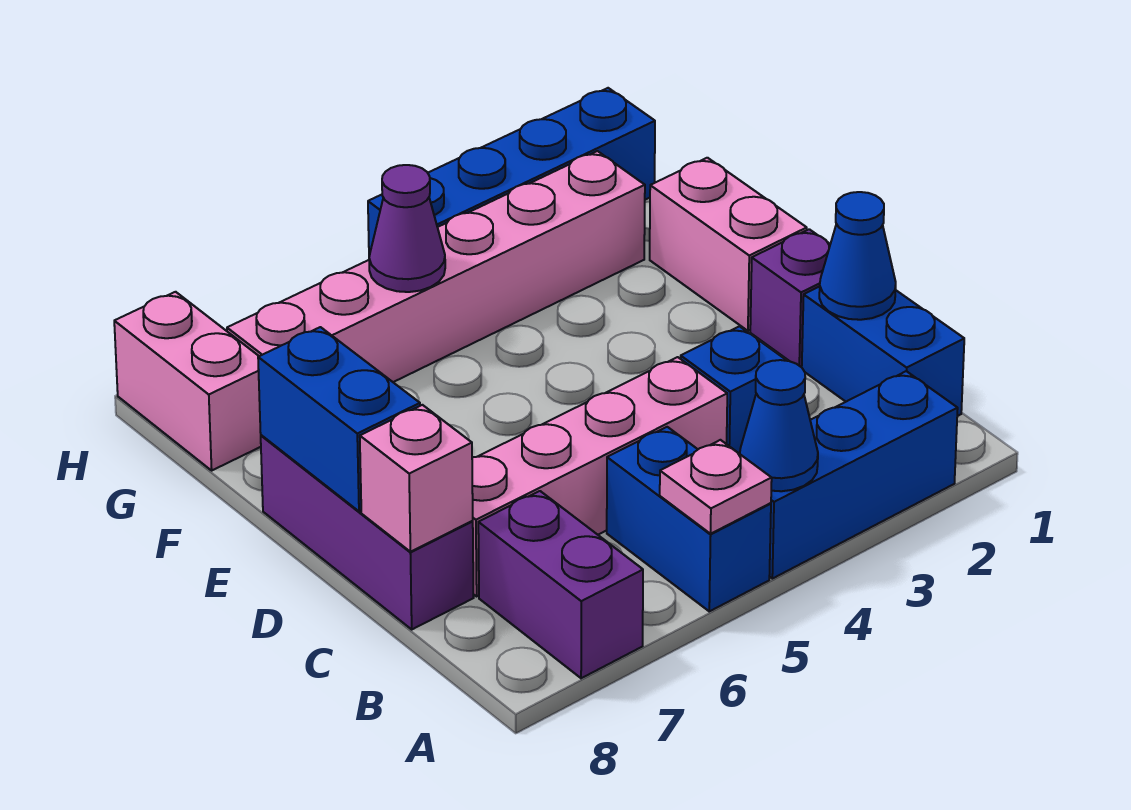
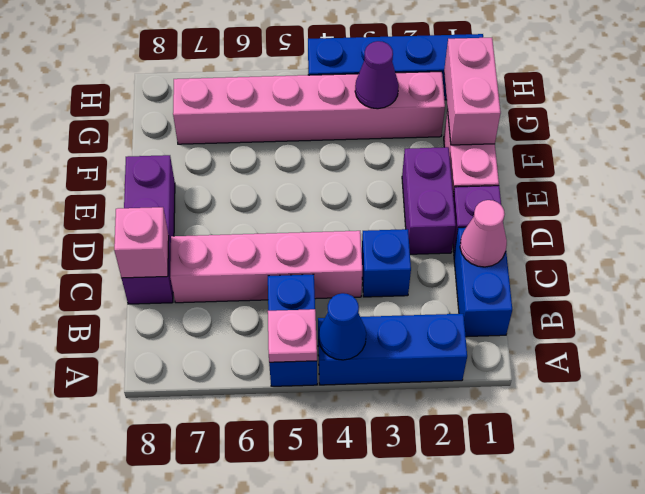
purple 1x2 brick [478,491,643,678] -> purple 1x2 brick moved to [402,147,456,254]
blue 1x1 cone [819,192,896,320] -> pink 1x1 cone [460,200,507,267]
blue 1x2 brick [258,327,420,511] -> none
purple 1x1 cone [369,165,445,292] -> purple 1x1 cone moved to [355,41,399,109]
pink 1x2 brick [114,292,261,470] -> pink 1x2 brick moved to [444,38,501,145]

